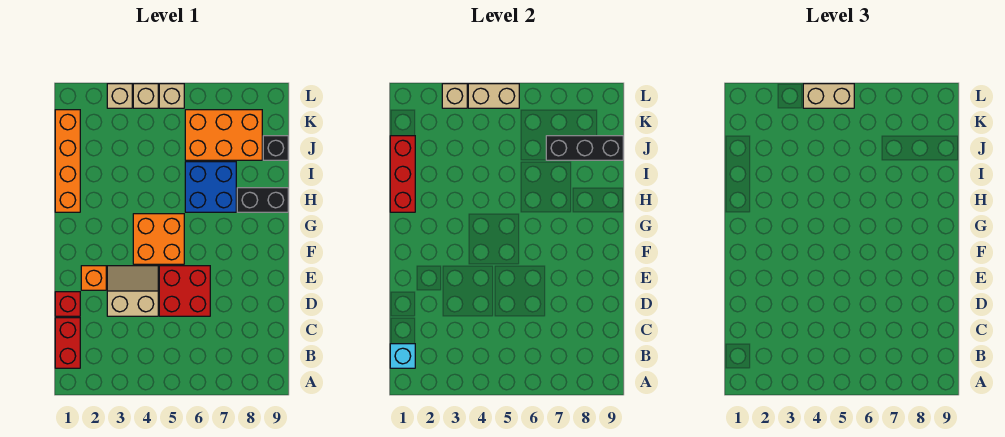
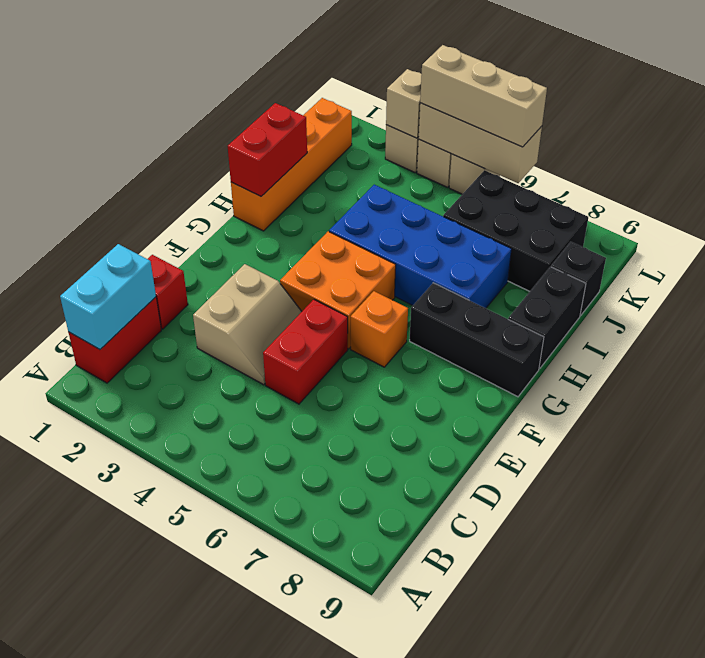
cyan 1x1 brick [390,344,415,368] -> cyan 1x2 brick [60,244,156,349]
tan 2x2 slope [107,266,158,316] -> tan 2x2 slope turned to [193,264,302,385]
red 2x2 brick [159,266,210,316] -> red 1x2 brick [263,299,348,404]
orange 1x1 brick [81,266,106,290] -> orange 1x1 brick moved to [351,291,408,367]
red 1x3 brick [390,136,415,212] -> red 1x2 brick [228,103,307,196]
blue 2x2 brick [185,162,236,212] -> blue 2x4 brick [329,185,512,308]
black 1x2 brick [237,188,288,212] -> black 1x2 brick turned to [508,267,586,369]
orange 2x3 brick [185,110,262,160] -> black 2x3 brick [443,170,588,291]
black 1x3 brick [546,136,623,160] -> black 1x3 brick moved to [410,283,544,397]
tan 1x2 brick [468,84,519,108] -> tan 1x3 brick [419,103,542,183]
tan 1x2 brick [803,84,854,108] -> tan 1x3 brick [420,45,547,147]

